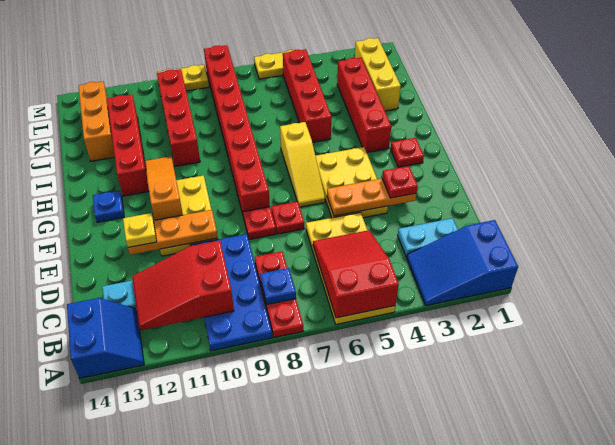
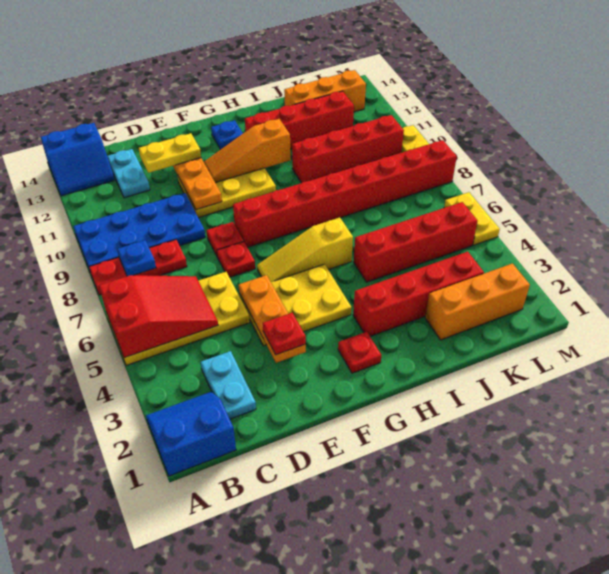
blue 2x3 slope [407,220,518,306] -> blue 2x2 slope [146,392,236,476]
red 2x3 slope [132,241,234,330] -> none
yellow 1x1 plate [123,213,157,247] -> yellow 1x2 plate [139,133,201,173]
orange 1x3 slope [145,156,183,220] -> orange 1x3 slope turned to [204,119,291,183]
yellow 1x3 brick [355,38,401,111] -> orange 1x3 brick [425,264,530,340]

